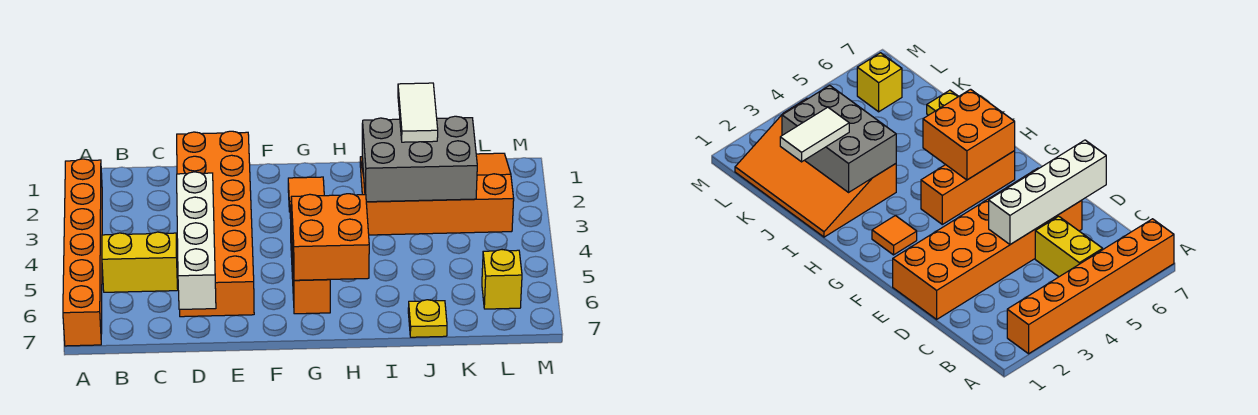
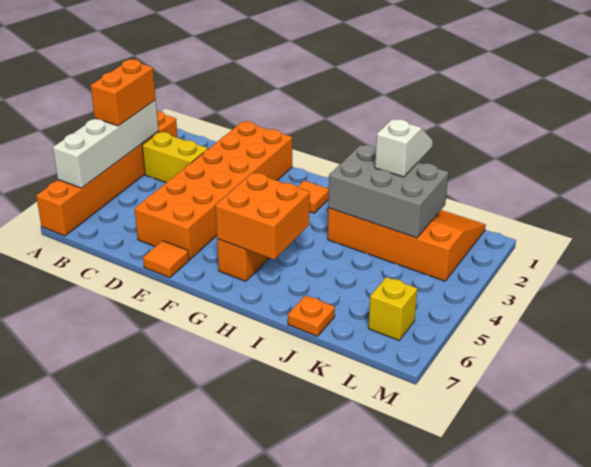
none -> orange 1x2 brick [91,59,156,126]
yellow 1x2 brick [102,232,178,292] -> yellow 1x2 brick moved to [142,132,208,183]
white 1x4 brick [177,172,216,309] -> white 1x4 brick moved to [53,100,158,188]
none -> orange 1x1 tile [143,241,189,278]
white 1x2 tile [398,83,438,142] -> white 1x2 slope [375,119,433,177]
yellow 1x1 plate [408,300,447,337] -> orange 1x1 plate [288,295,335,336]

